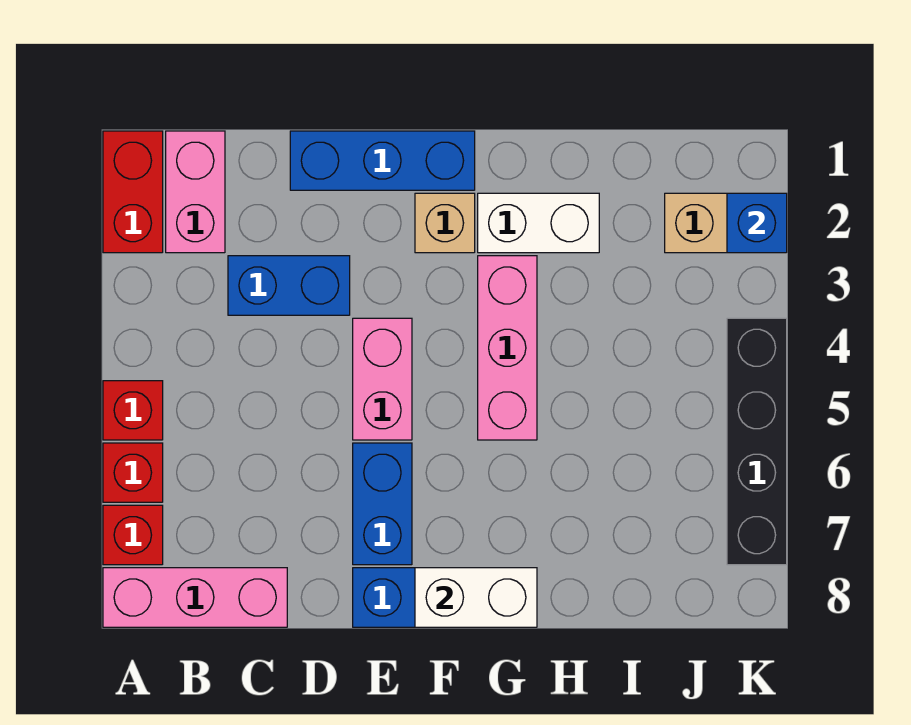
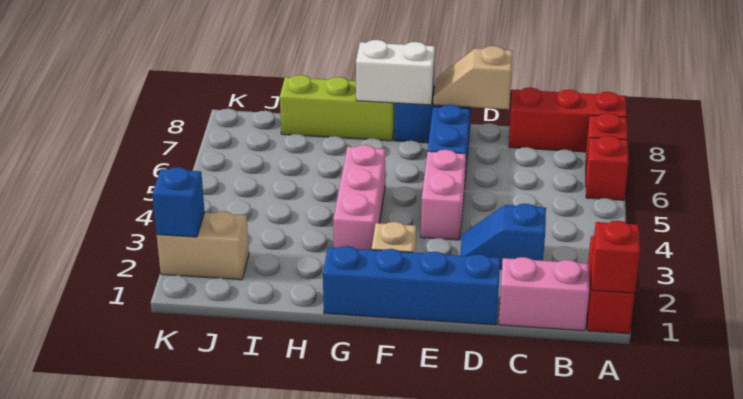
red 1x1 brick [103,381,163,440] -> red 1x1 brick moved to [591,221,640,294]
pink 1x3 brick [103,568,287,627] -> red 1x3 brick [509,87,627,152]
pink 1x2 brick [166,131,225,253] -> pink 1x2 brick turned to [499,257,589,331]
blue 1x2 brick [228,256,350,315] -> blue 1x2 slope [460,204,546,269]
blue 1x3 brick [290,131,475,190] -> blue 1x4 brick [323,246,501,325]
none -> tan 1x2 slope [433,46,513,109]
white 1x2 brick [478,193,599,253] -> none
none -> lime 1x3 brick [280,75,395,141]
black 1x4 brick [727,318,787,565] -> none

